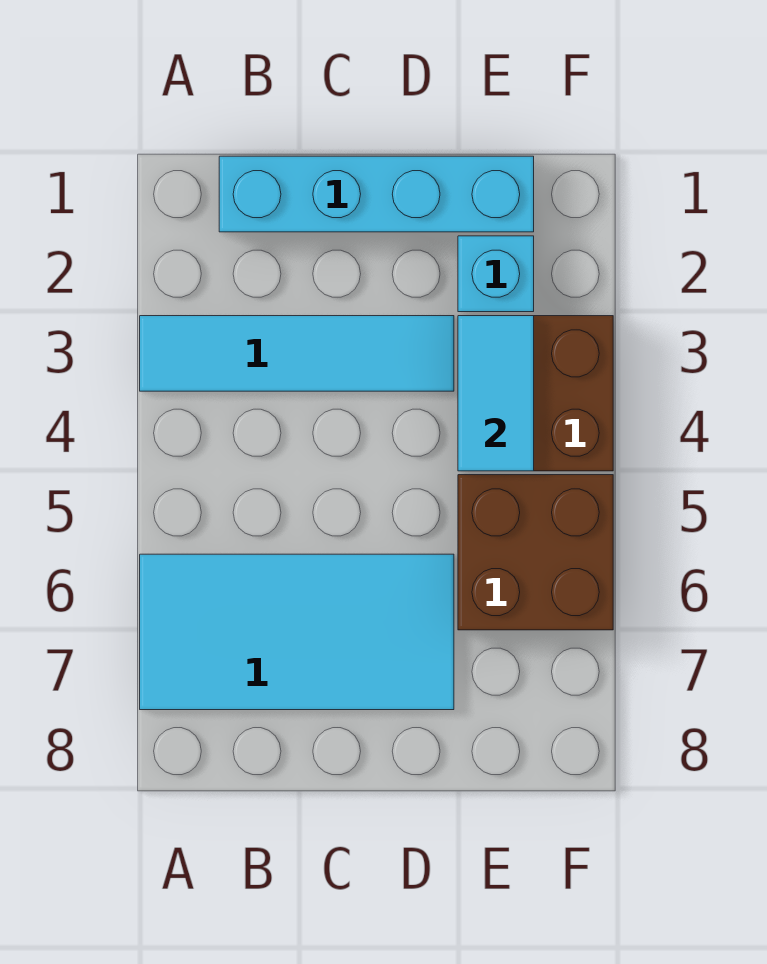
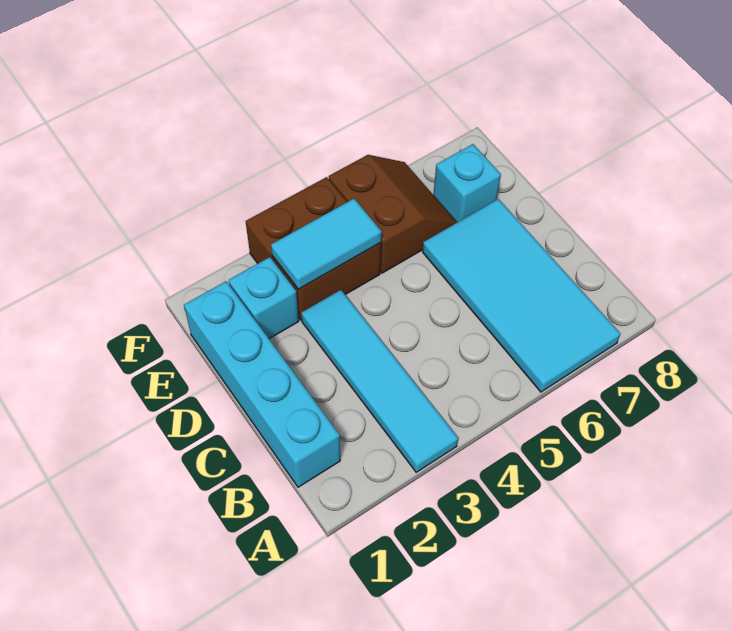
brown 2x2 brick [458,475,613,630] -> brown 2x2 slope [329,155,457,273]
none -> cyan 1x1 brick [433,144,501,222]

